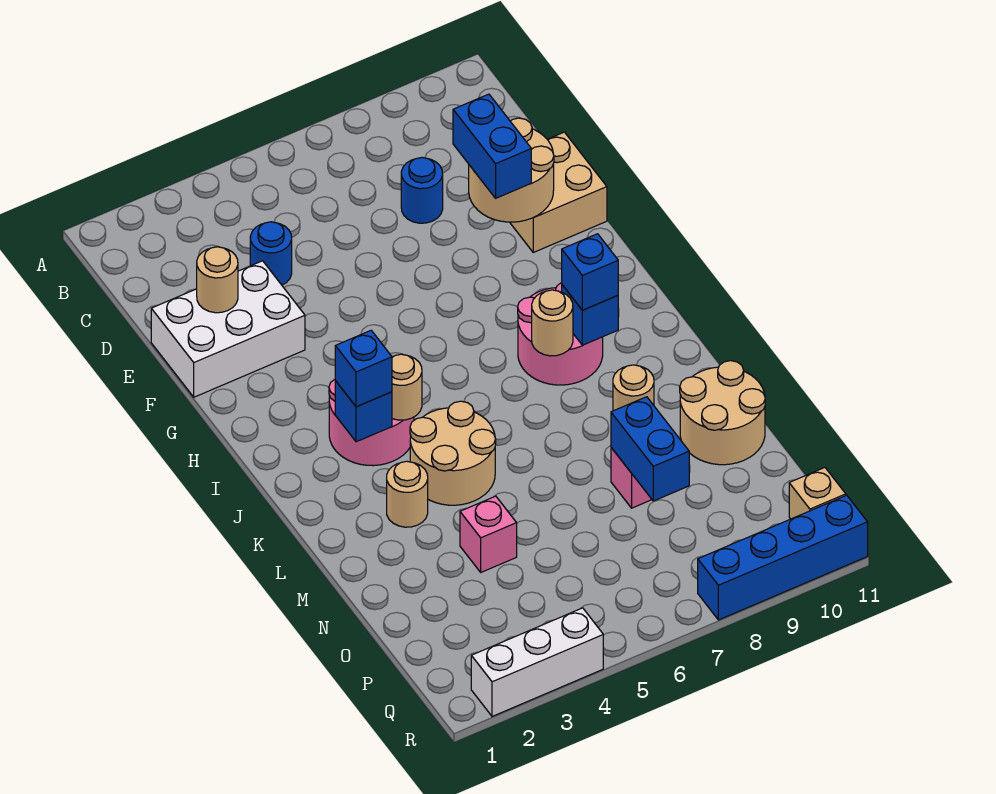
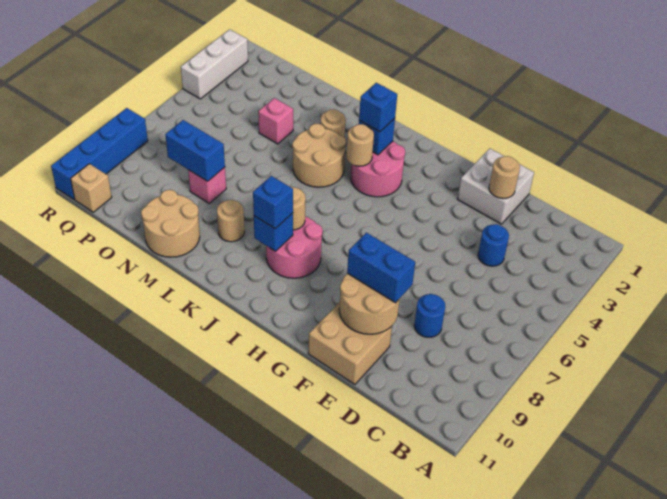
white 2x3 brick [151,261,305,397] -> white 2x2 brick [458,149,534,224]

